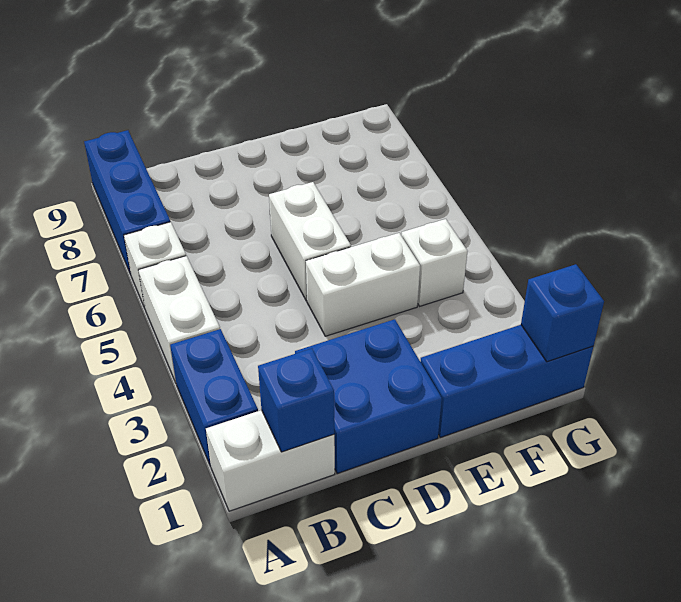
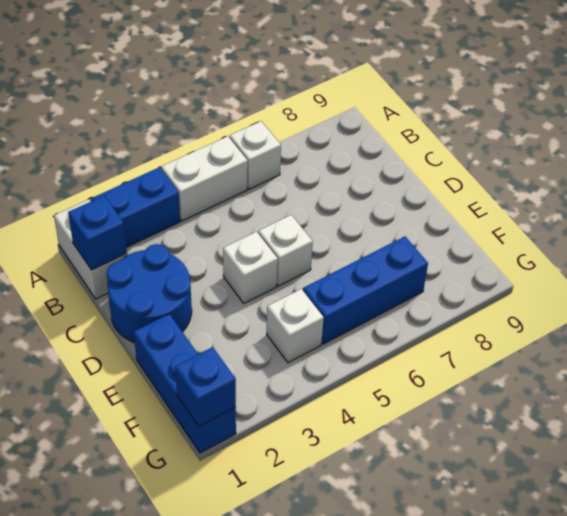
blue 1x3 brick [84,130,170,274] -> blue 1x3 brick moved to [303,236,428,344]
blue 2x2 brick [295,319,442,473] -> blue 2x2 round brick [107,244,192,343]
white 1x2 brick [306,233,420,336] -> white 1x1 brick [223,232,278,303]
white 1x2 brick [269,182,351,301] -> white 1x1 brick [258,215,313,286]

